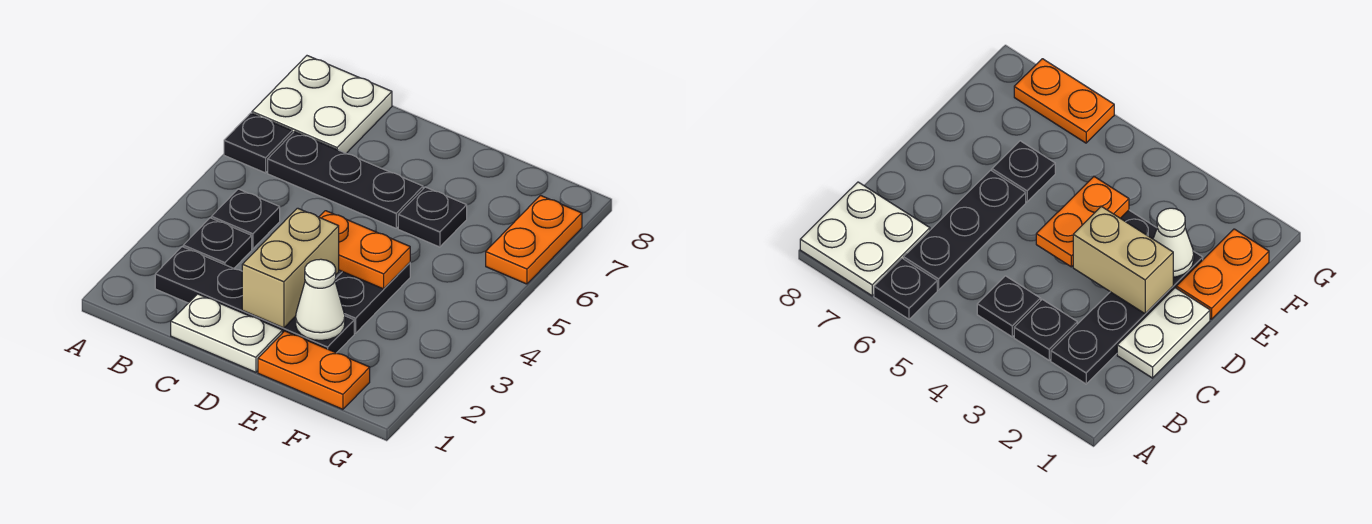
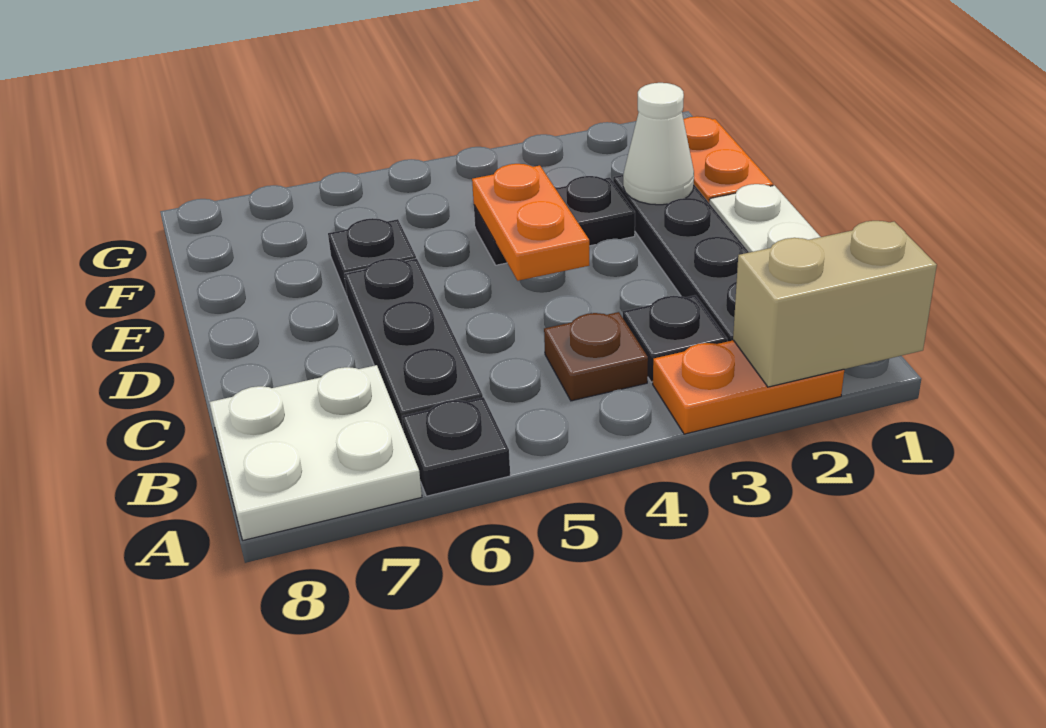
black 1x1 plate [211,189,280,249] -> brown 1x1 plate [544,312,648,401]
tan 1x2 brick [242,208,339,328] -> tan 1x2 brick moved to [733,221,937,387]
orange 1x2 plate [486,196,582,284] -> orange 1x2 plate moved to [653,340,844,434]

